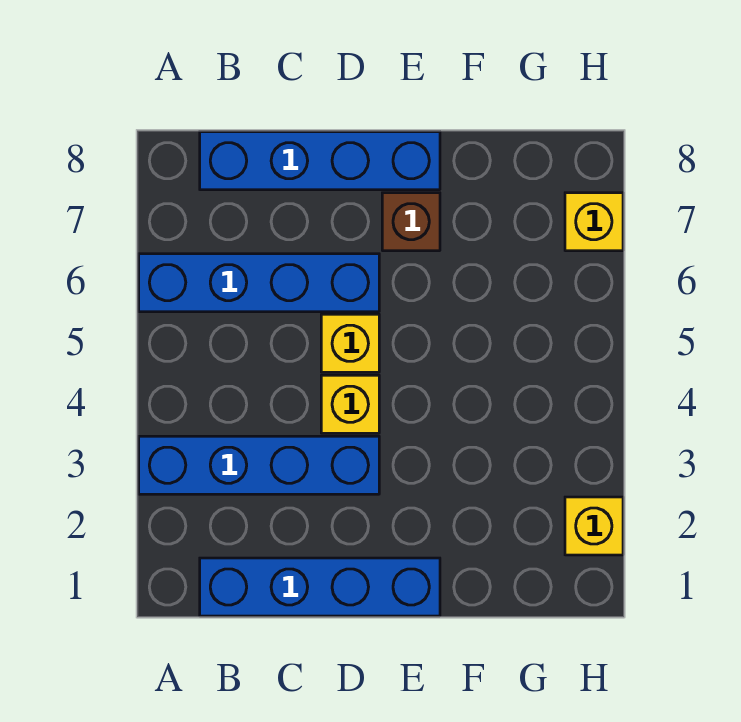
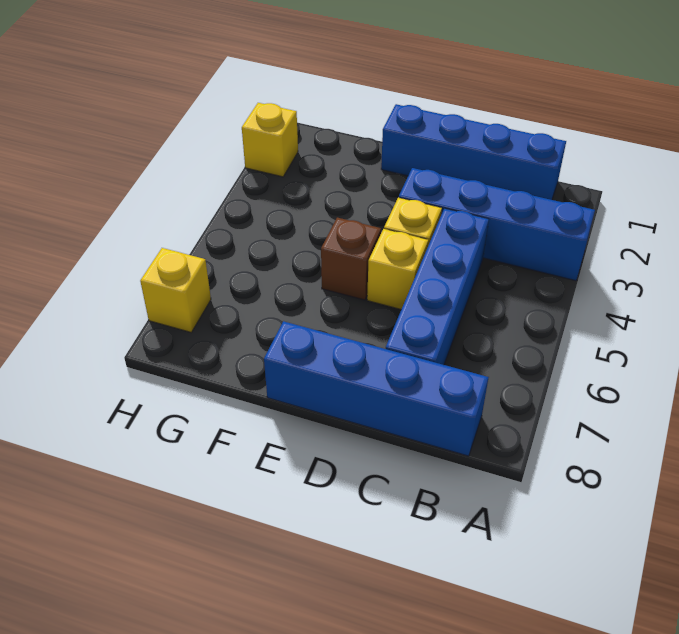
blue 1x4 brick [139,254,379,312] -> blue 1x4 brick turned to [386,208,489,365]
brown 1x1 brick [382,193,440,251] -> brown 1x1 brick moved to [321,218,381,300]

